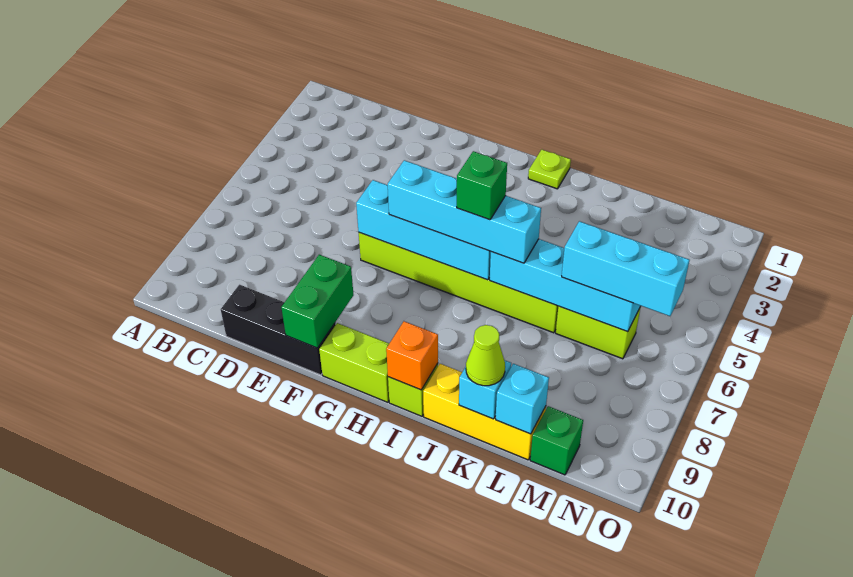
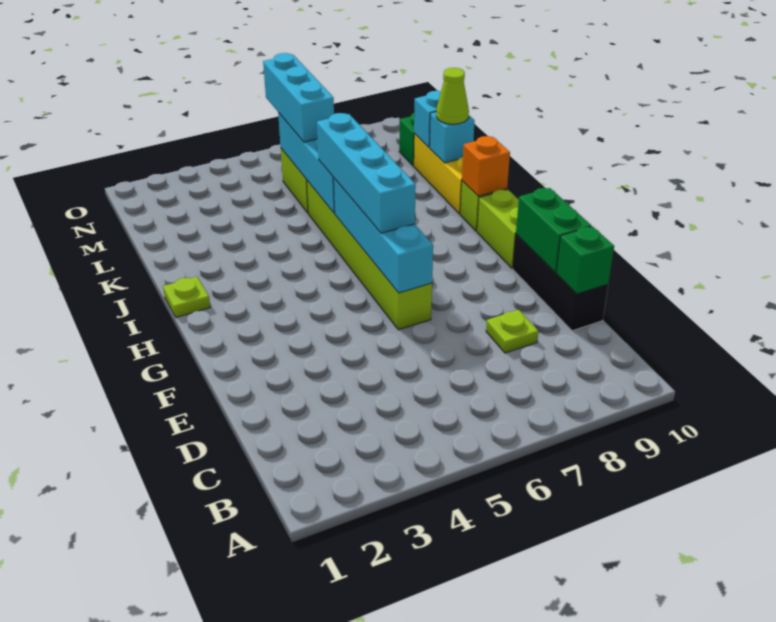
none -> lime 1x1 plate [486,310,538,353]
green 1x2 brick [281,255,353,348] -> green 1x2 brick turned to [516,188,591,272]
green 1x1 brick [457,151,507,220] -> green 1x1 brick moved to [556,226,614,294]

